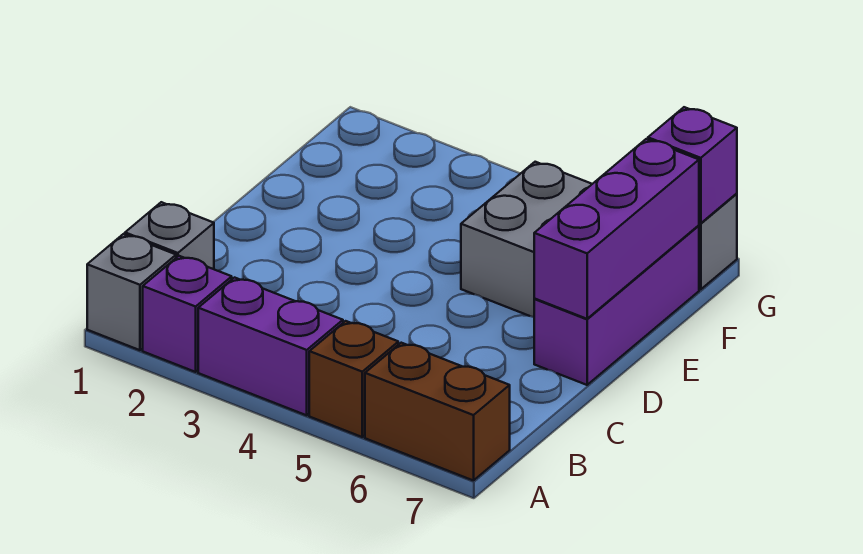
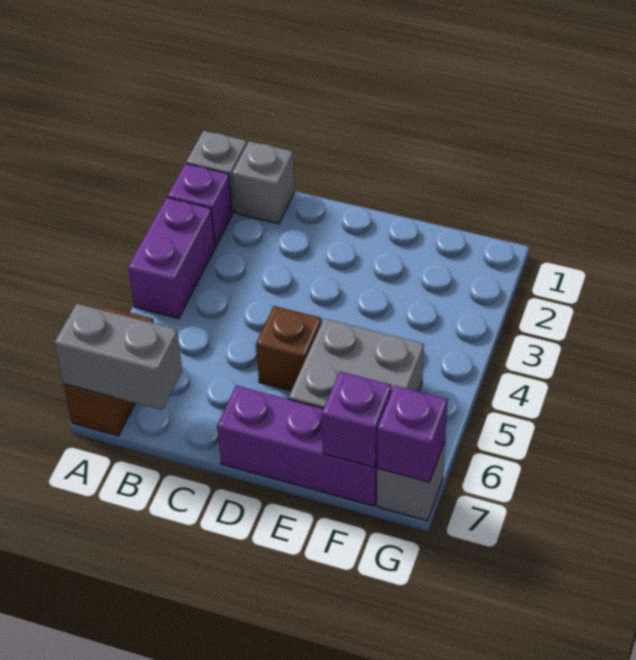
brown 1x1 brick [309,321,398,437] -> brown 1x1 brick moved to [256,306,322,391]
none -> grey 1x2 brick [55,304,182,410]
purple 1x3 brick [534,139,699,319] -> purple 1x1 brick [322,372,392,467]

